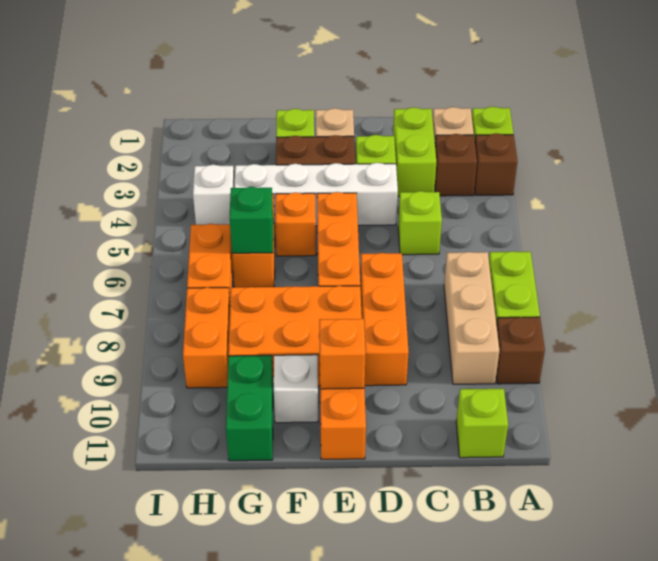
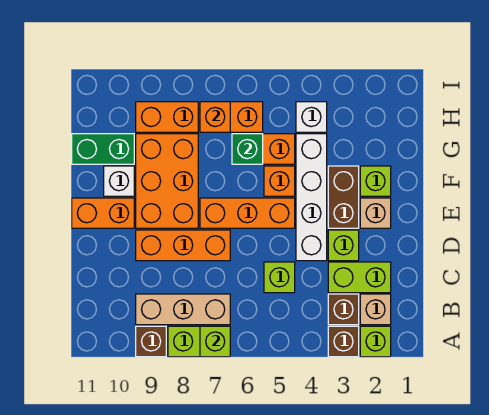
lime 1x1 brick [456,389,508,458] -> lime 1x1 brick moved to [200,326,230,357]
orange 1x1 brick [319,319,365,389] -> orange 1x1 brick moved to [200,102,230,132]

